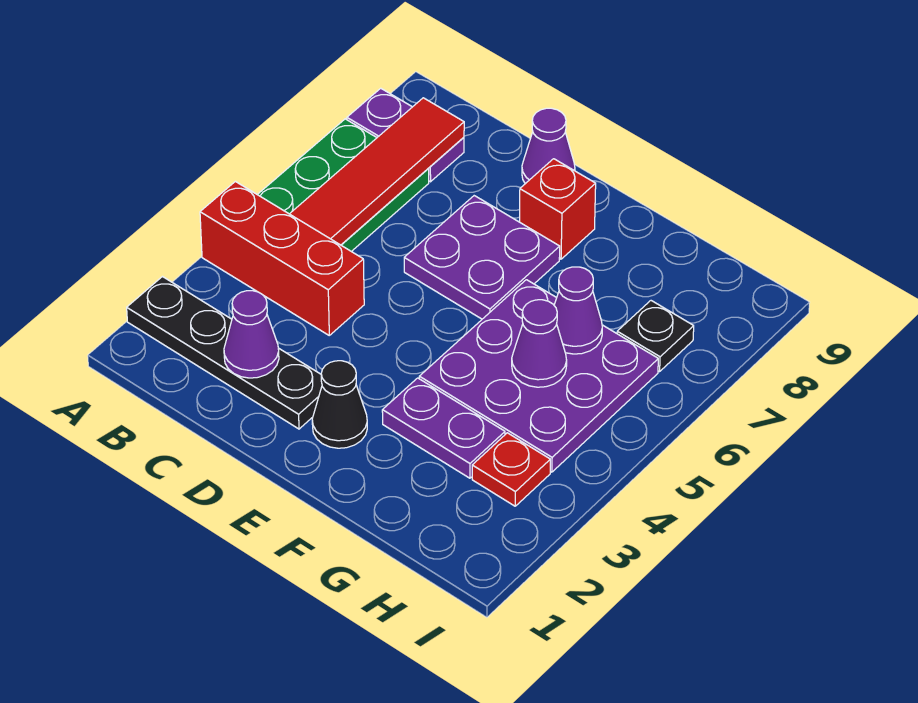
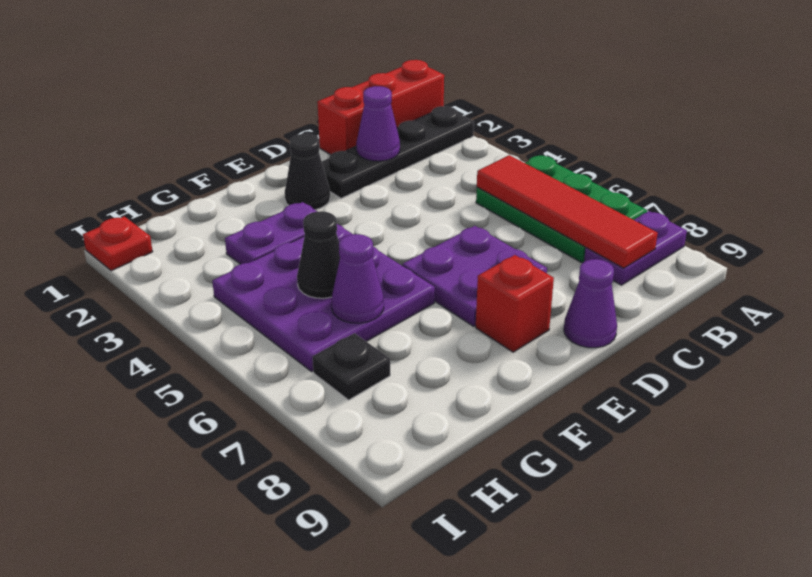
red 1x3 brick [200,182,364,335] -> red 1x3 brick moved to [317,60,444,155]
purple 1x1 cone [512,300,567,387] -> black 1x1 cone [297,211,340,298]
red 1x1 plate [472,433,550,506] -> red 1x1 plate moved to [83,216,153,271]

